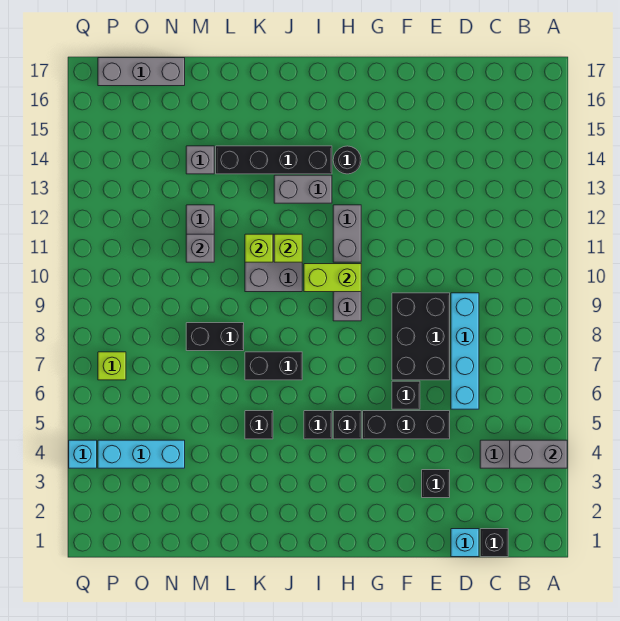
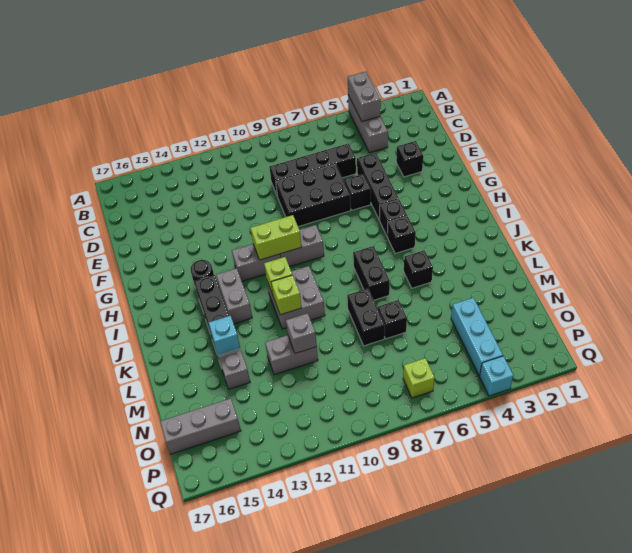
black 1x1 brick [480,529,508,557] -> black 1x1 brick moved to [377,300,407,339]
cyan 1x1 brick [451,529,479,557] -> cyan 1x1 brick moved to [209,316,240,356]
cyan 1x4 brick [451,293,479,409] -> black 1x4 brick [270,143,356,197]
lime 1x2 brick [304,264,361,292] -> lime 1x2 brick turned to [251,215,302,260]
grey 1x3 brick [98,58,185,86] -> grey 1x3 brick turned to [160,398,241,454]

